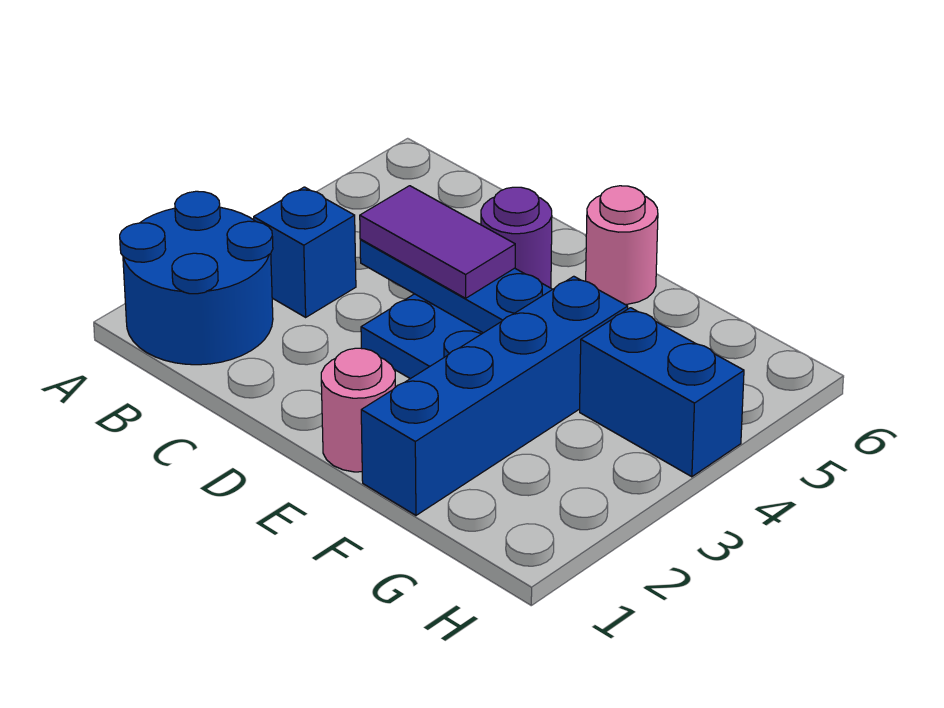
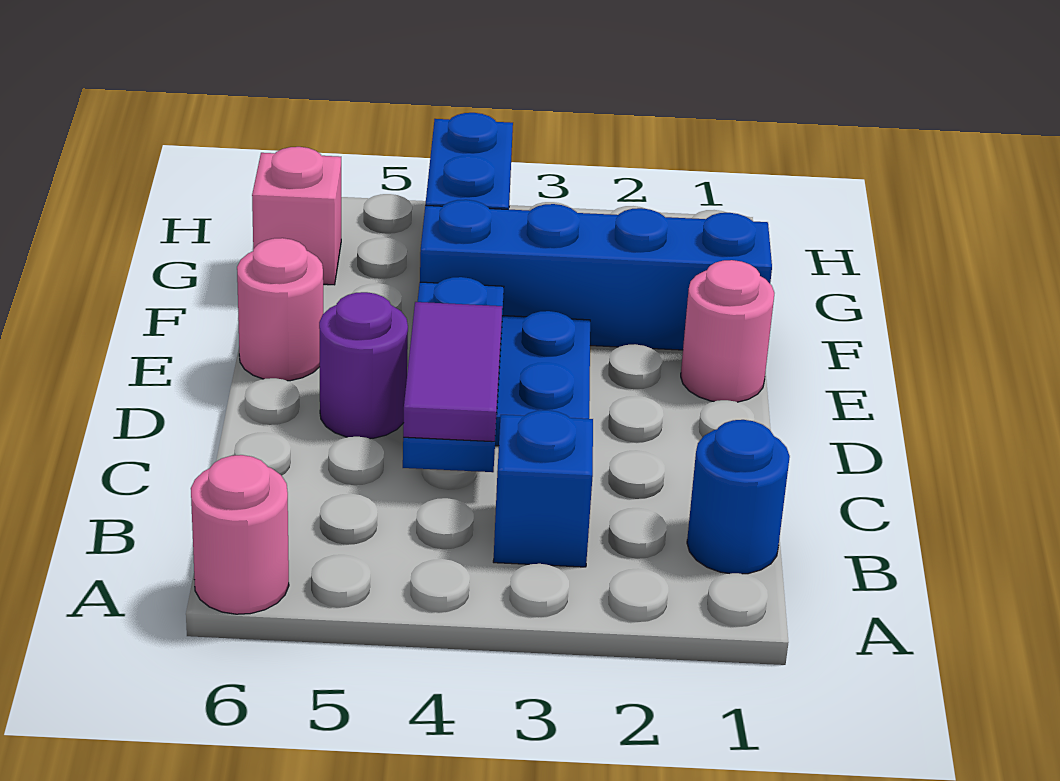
blue 2x2 round brick [120,191,273,365] -> blue 1x1 round brick [687,420,790,574]
none -> pink 1x1 round brick [191,455,289,614]
none -> pink 1x1 brick [252,147,341,285]

